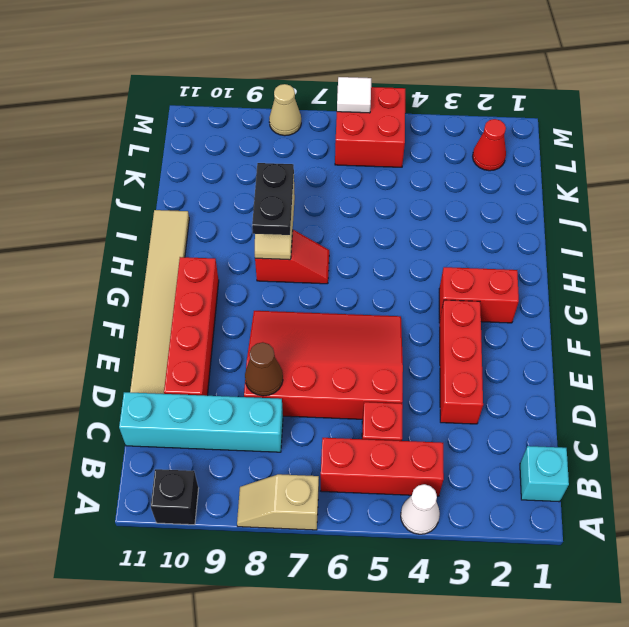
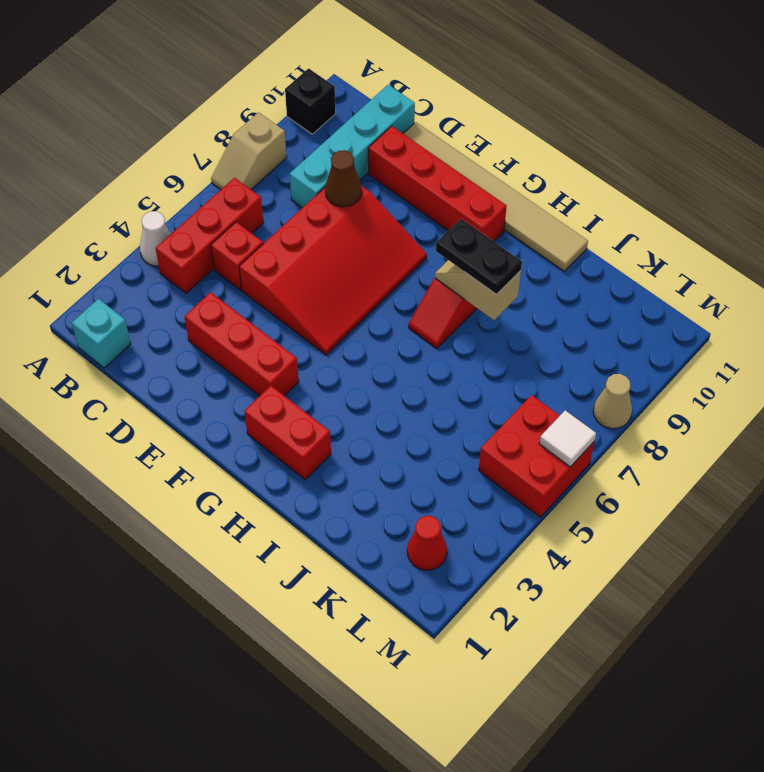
tan 1x2 slope [237,474,319,530] -> tan 1x2 slope turned to [211,112,287,189]
red 1x2 brick [439,267,519,323] -> red 1x2 brick turned to [244,386,331,479]

